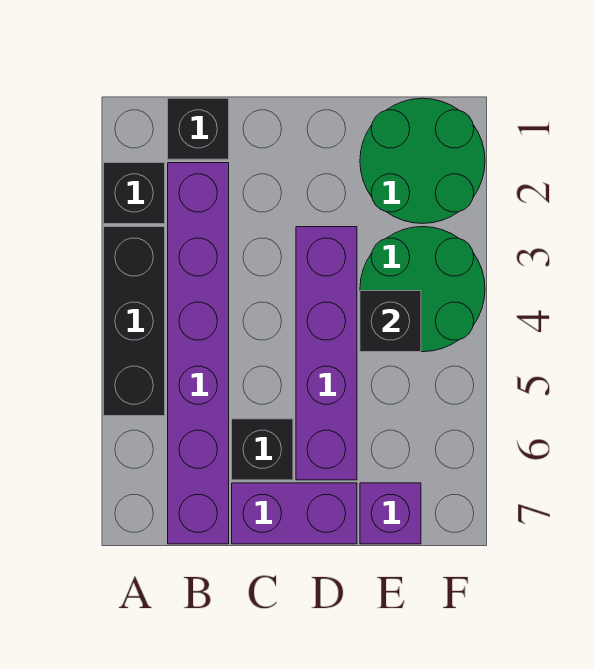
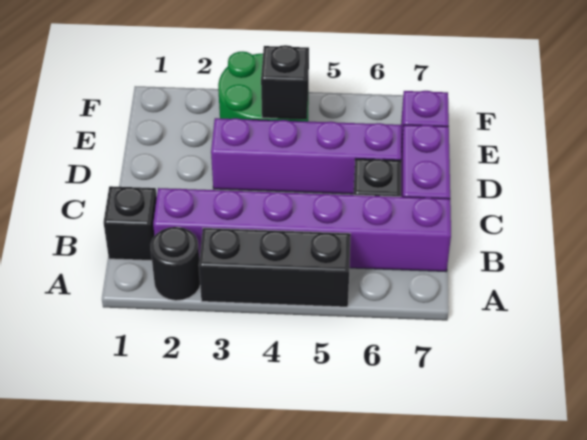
black 1x1 brick [104,163,165,224] -> black 1x1 round brick [150,227,200,301]
green 2x2 round brick [360,98,485,224] -> none

